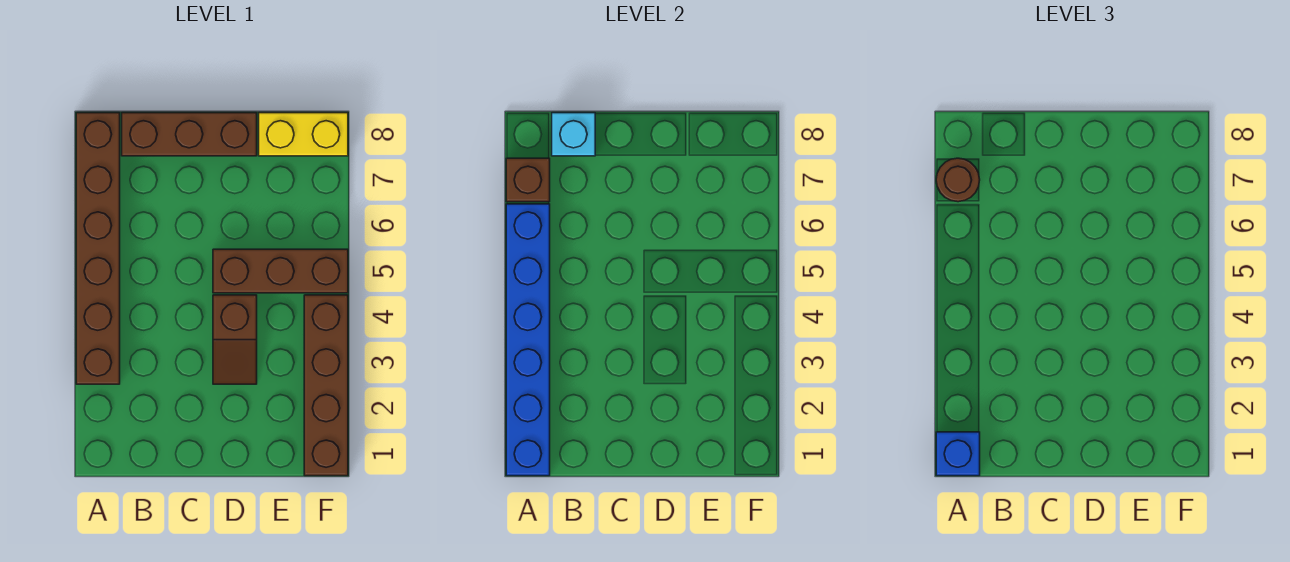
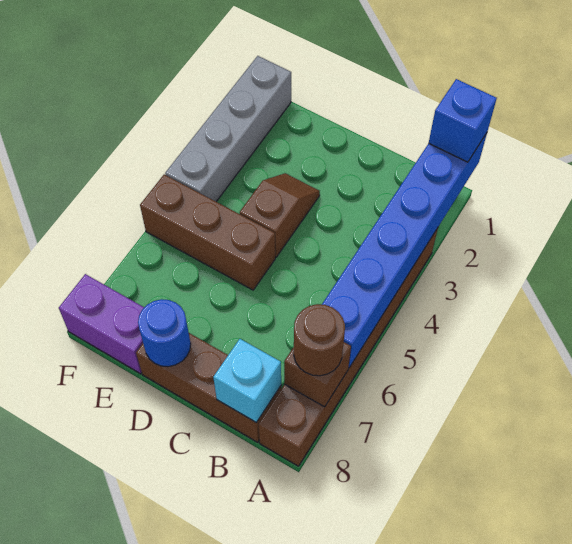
none -> blue 1x1 round brick [138,299,191,367]
yellow 1x2 brick [259,113,348,156] -> purple 1x2 brick [59,274,144,374]
brown 1x4 brick [304,295,348,476] -> grey 1x4 brick [165,56,291,202]

